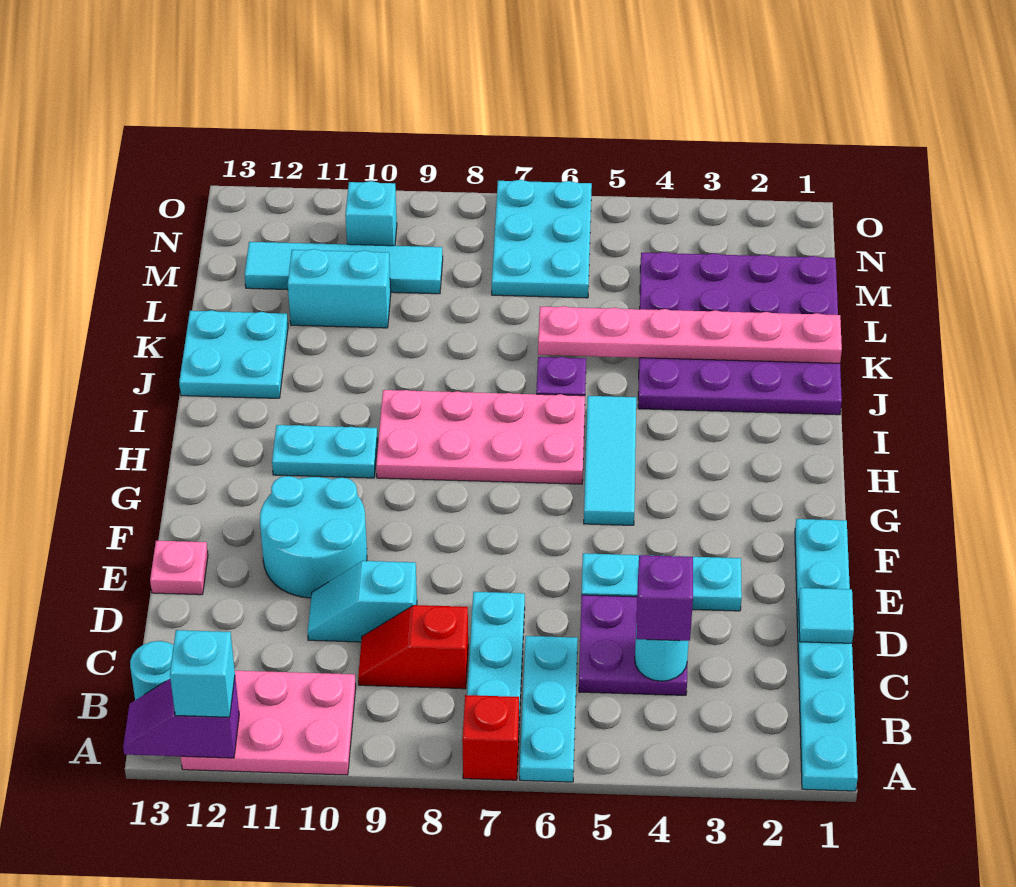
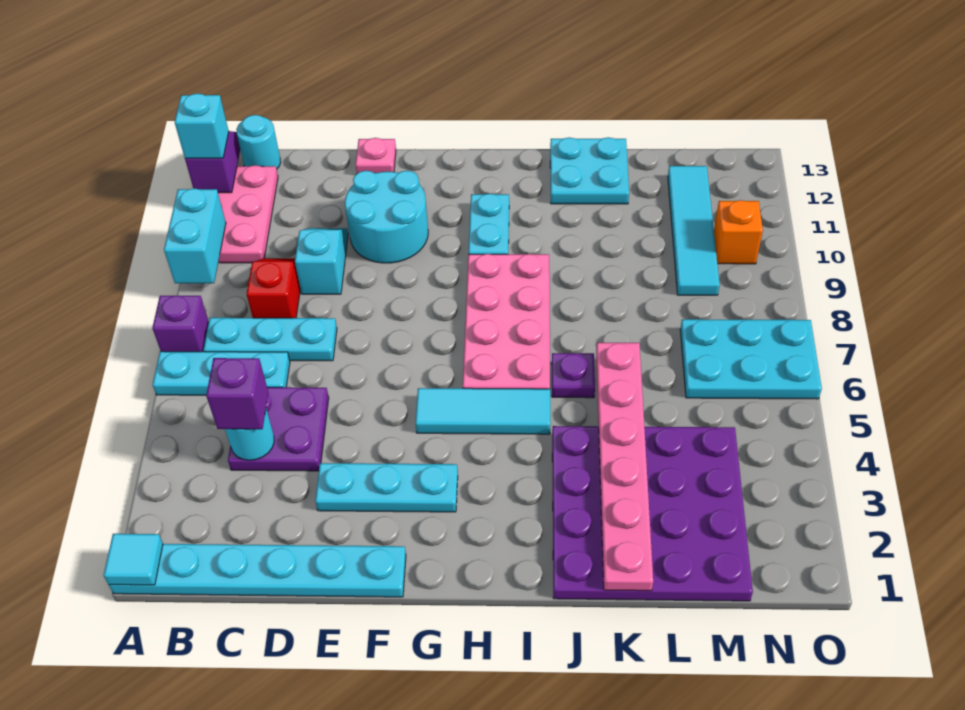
red 1x1 brick [462,695,519,780] -> purple 1x1 brick [152,296,209,352]
cyan 1x1 tile [799,588,854,643] -> cyan 1x1 tile moved to [104,534,163,585]
cyan 1x3 plate [582,553,742,611] -> cyan 1x3 plate turned to [315,463,458,512]
cyan 1x2 brick [288,249,391,328] -> cyan 1x2 brick moved to [164,188,226,283]
cyan 1x1 brick [345,181,397,246] -> orange 1x1 brick [714,200,763,264]

